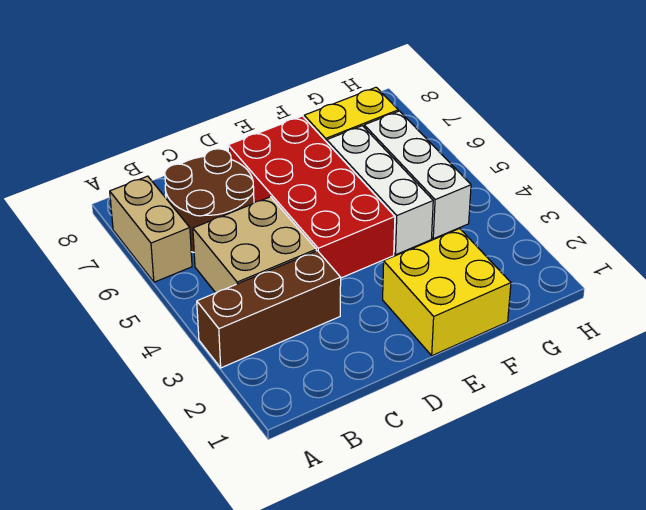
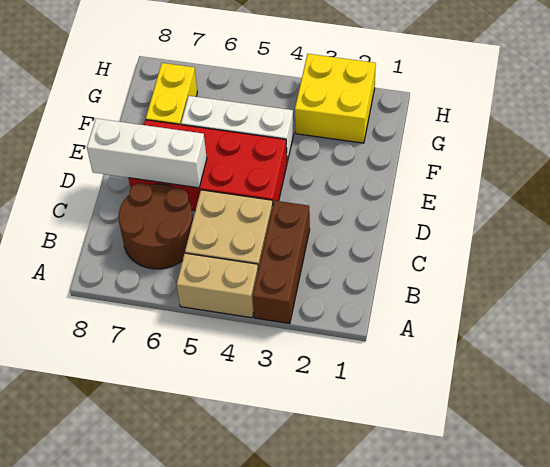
tan 1x2 brick [110,176,192,282] -> tan 1x2 brick moved to [177,253,258,318]
yellow 2x2 brick [383,229,511,356] -> yellow 2x2 brick moved to [295,54,376,143]
white 1x3 brick [364,111,471,239] -> white 1x3 brick moved to [87,118,207,188]

